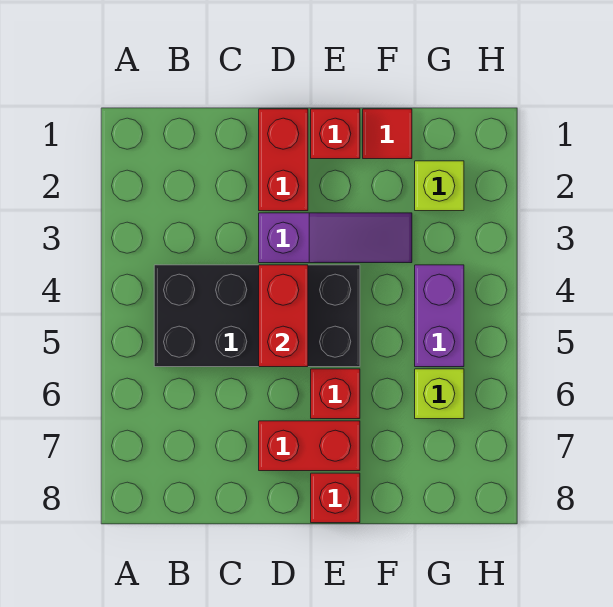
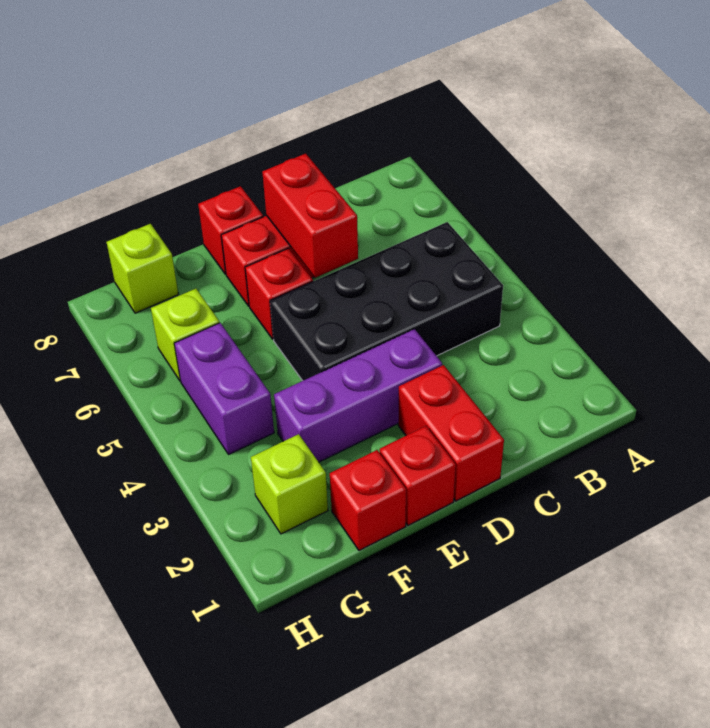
purple 1x3 slope [259,213,412,263] -> purple 1x3 brick [274,329,442,462]
red 1x2 brick [259,265,308,367] -> red 1x2 brick moved to [262,154,358,278]
red 1x1 tile [363,109,412,159] -> red 1x1 brick [330,450,406,551]
none -> lime 1x1 brick [107,224,178,313]

